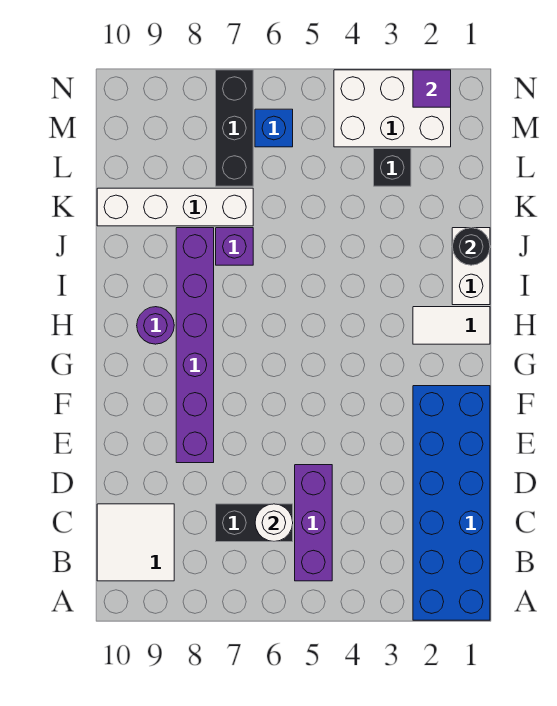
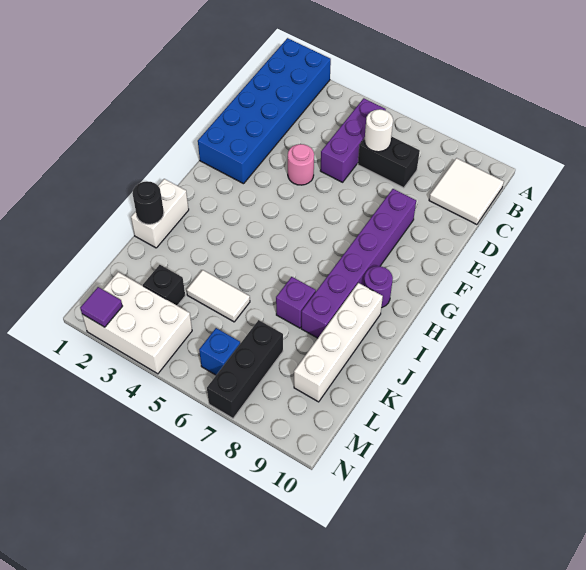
none -> pink 1x1 round brick [288,144,314,185]
white 1x2 tile [413,307,490,344] -> white 1x2 tile moved to [187,270,250,322]
white 1x4 brick [97,188,253,226] -> white 1x4 brick turned to [294,283,383,402]

